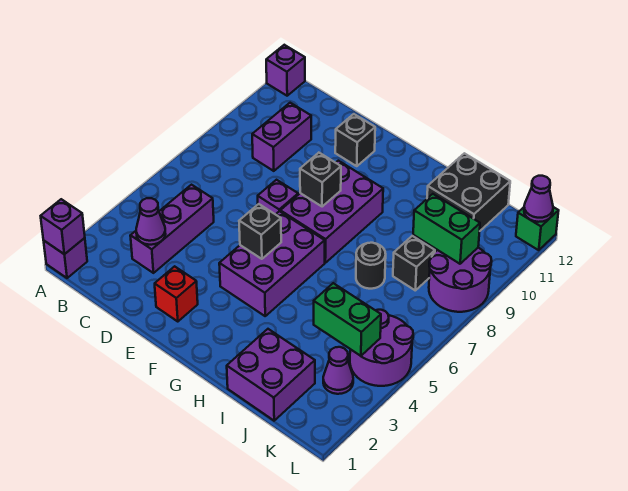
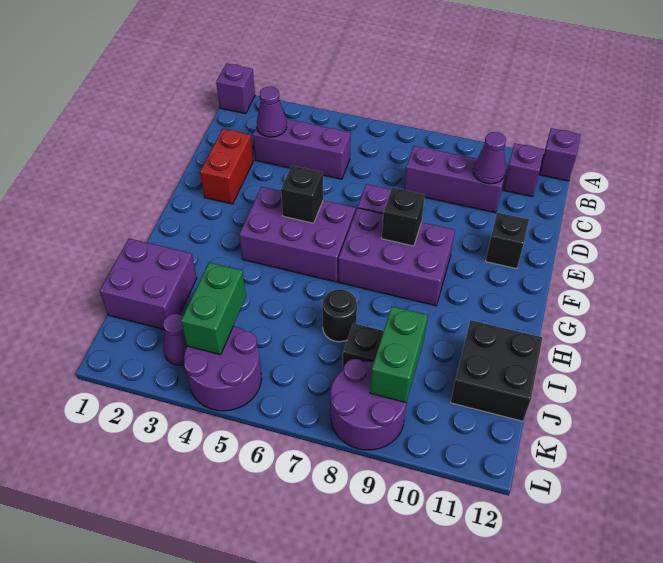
purple 1x1 brick [41,199,85,254] -> purple 1x1 brick moved to [503,143,544,197]
purple 1x2 brick [252,103,311,171] -> purple 1x3 brick [404,146,507,213]
red 1x1 brick [155,266,198,322] -> red 1x2 brick [200,129,253,204]
green 1x1 brick [516,207,559,250] -> none
purple 1x1 cone [524,176,553,222] -> purple 1x1 cone moved to [474,132,506,184]

